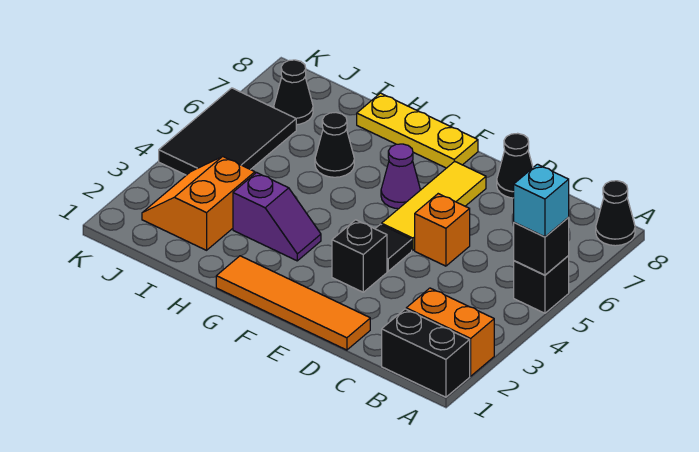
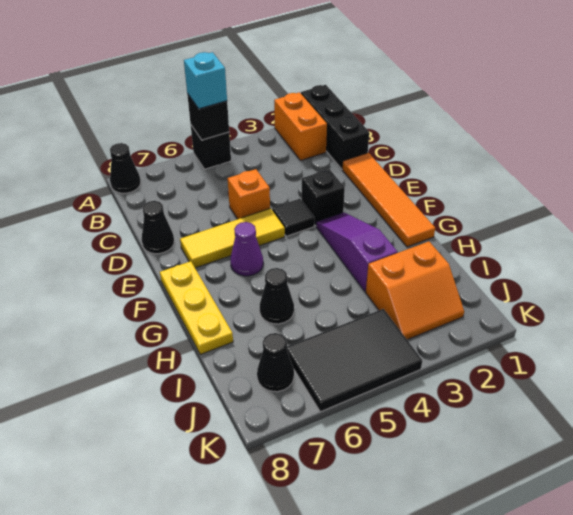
black 1x2 brick [382,309,470,397] -> black 1x3 brick [301,85,369,169]
purple 1x2 slope [233,173,321,261] -> purple 1x3 slope [316,212,397,292]

